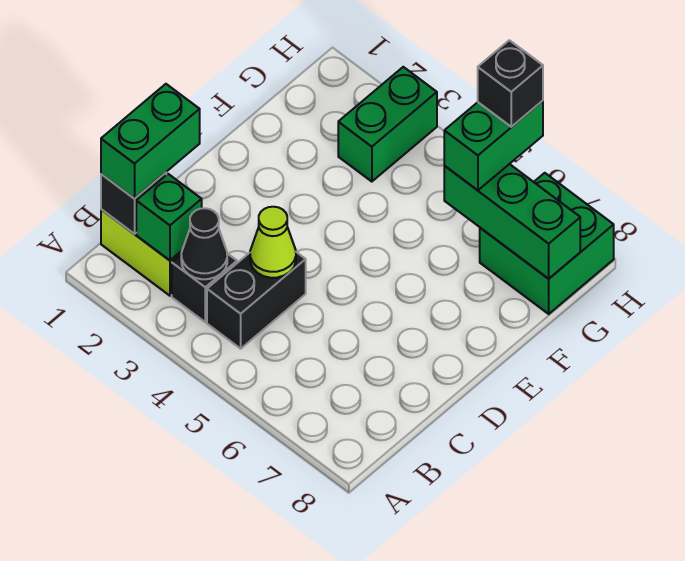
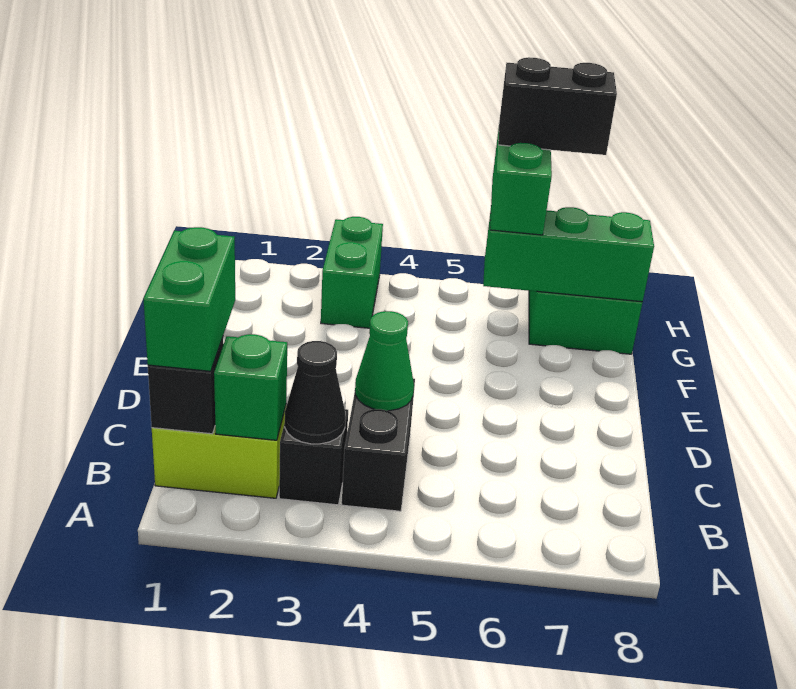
lime 1x1 cone [250,207,296,278] -> green 1x1 cone [355,311,414,411]
black 1x1 brick [478,40,543,127] -> black 1x2 brick [498,57,617,155]

